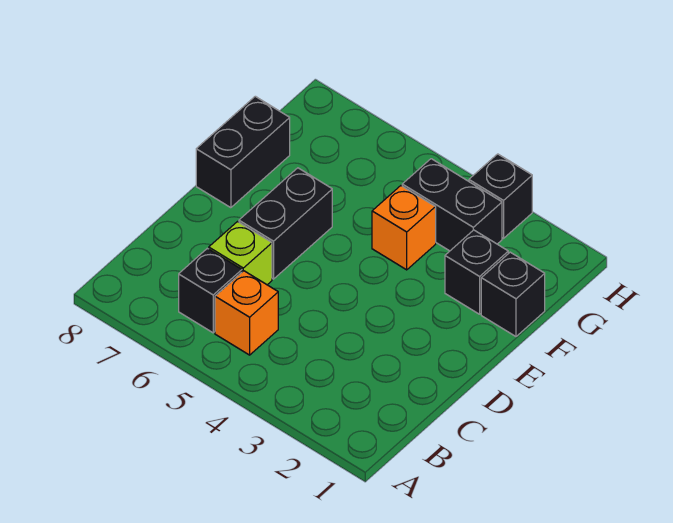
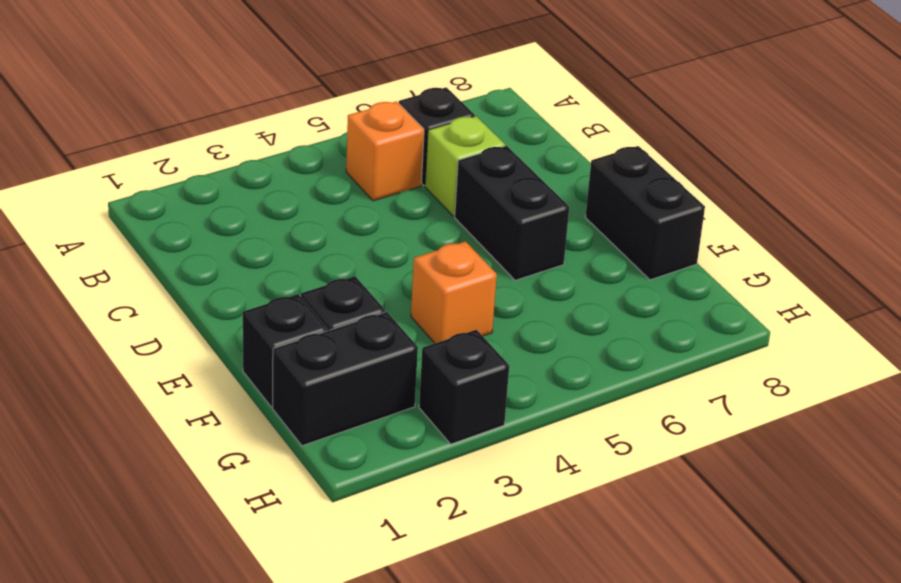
black 1x2 brick [402,159,502,251] -> black 1x2 brick moved to [273,312,418,446]

